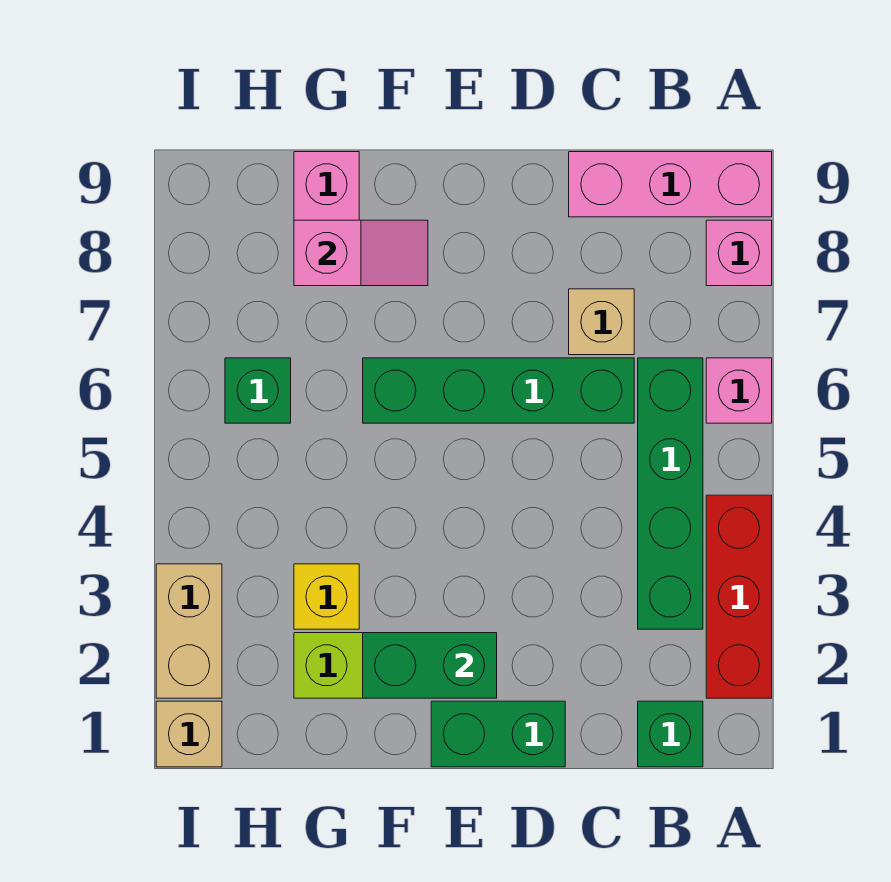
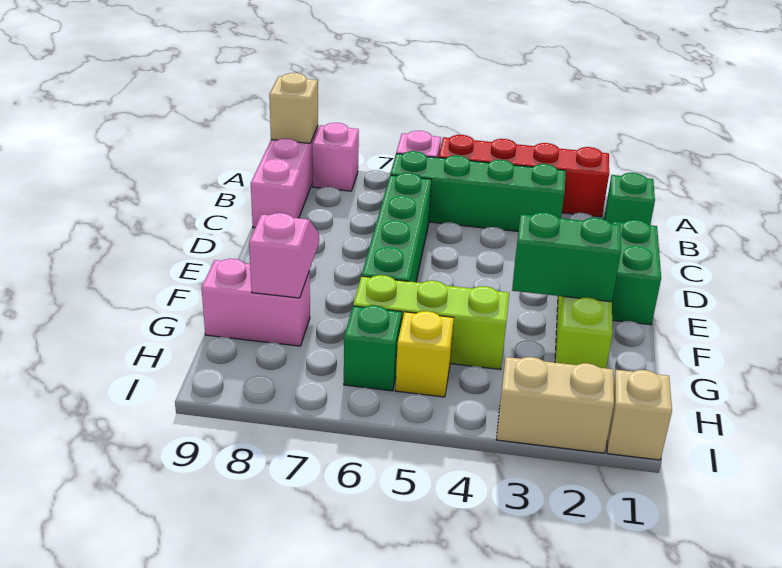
red 1x3 brick [706,495,772,698] -> red 1x4 brick [439,135,609,217]
tan 1x1 brick [569,289,634,355] -> tan 1x1 brick moved to [269,73,318,143]
green 1x2 brick [363,633,497,698] -> green 1x2 brick turned to [512,212,621,302]
yellow 1x1 brick [294,564,359,629] -> yellow 1x1 brick moved to [395,311,454,397]
none -> lime 1x3 brick [353,275,509,370]

